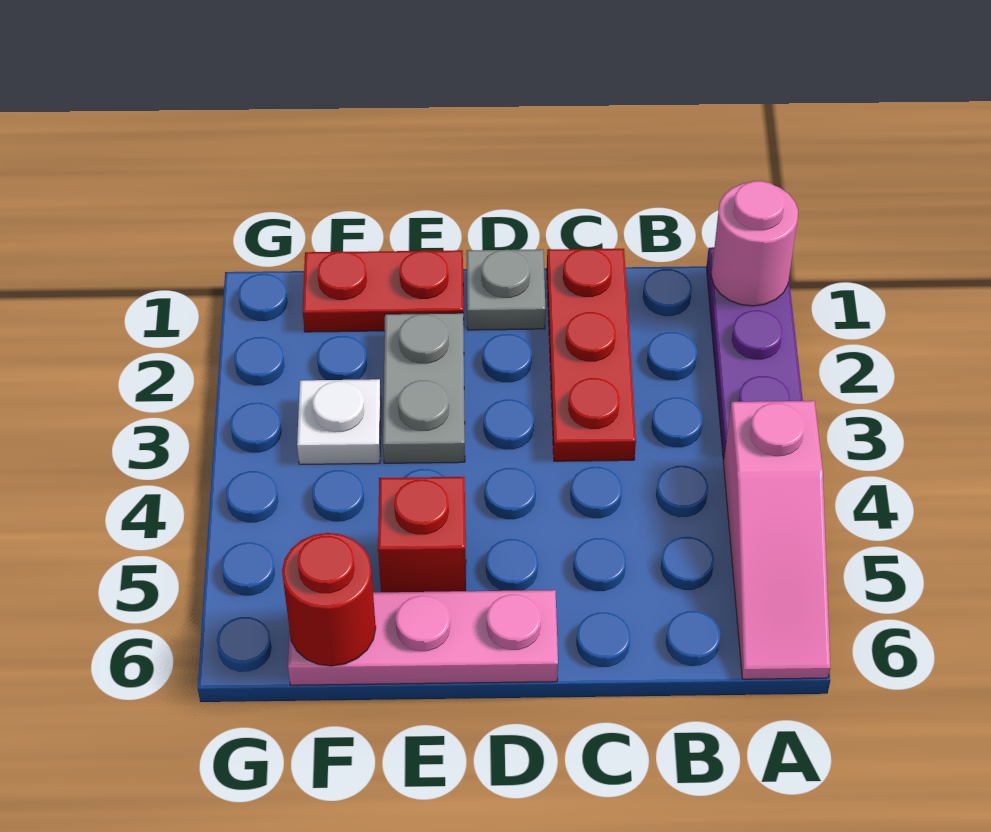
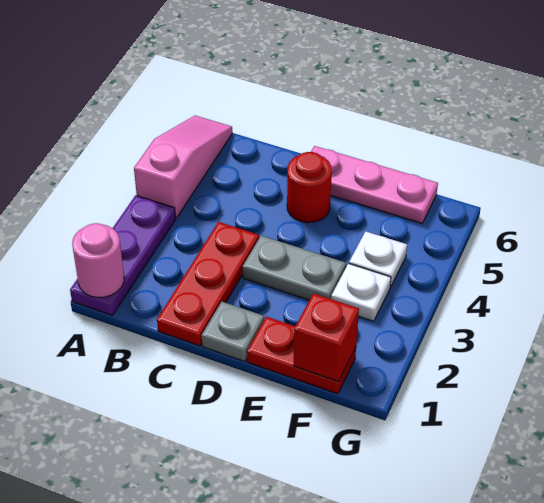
grey 1x2 plate [383,313,465,463] -> grey 1x2 plate turned to [243,236,346,300]
red 1x1 brick [378,477,466,592] -> red 1x1 brick moved to [294,293,359,382]
none -> white 1x1 plate [349,231,407,287]
red 1x1 round brick [282,533,376,666] -> red 1x1 round brick moved to [287,152,332,223]

